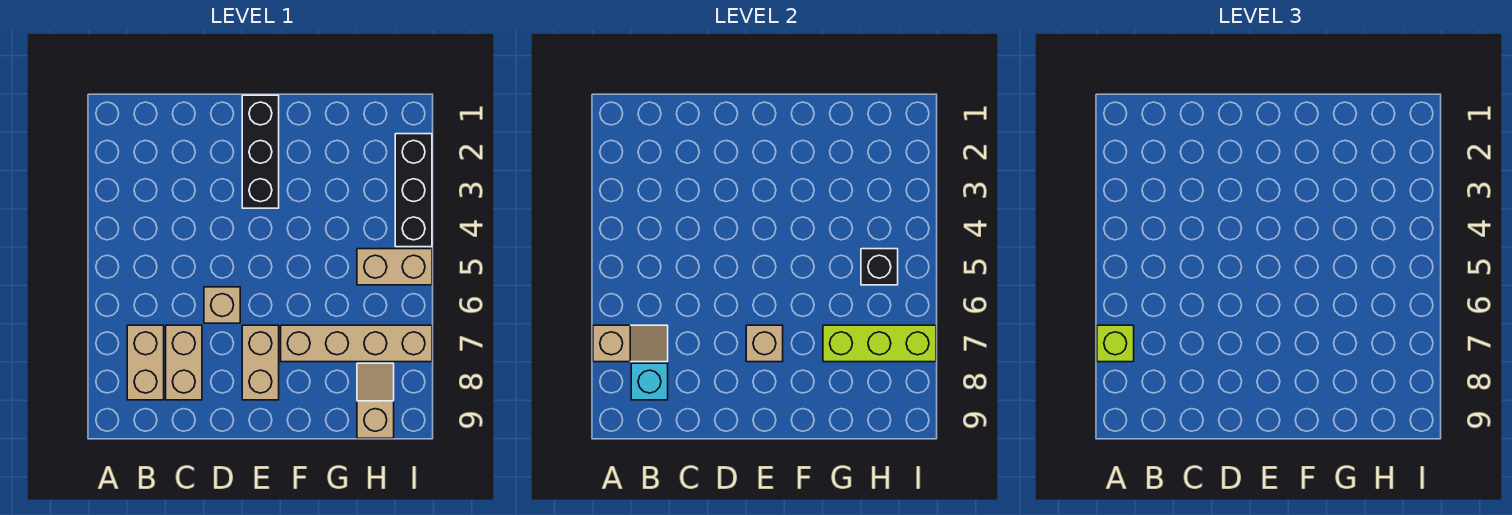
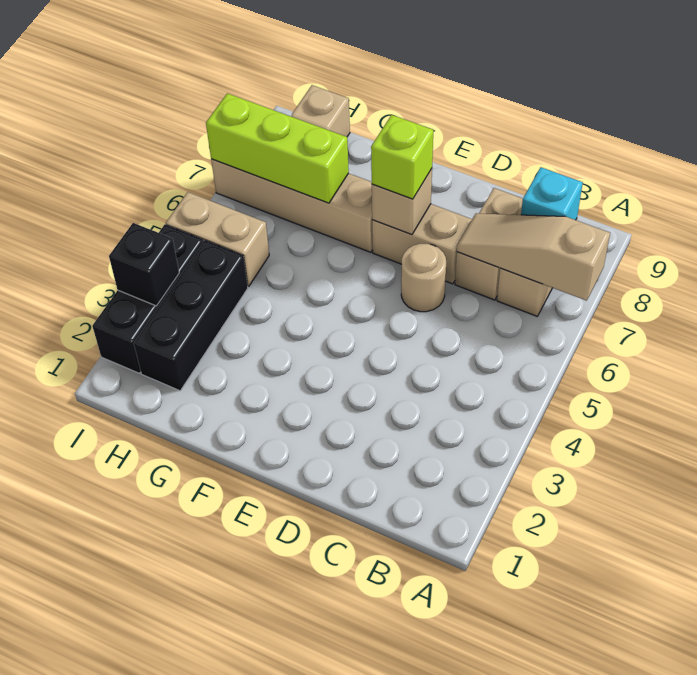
tan 1x2 slope [593,325,668,362] -> tan 1x3 slope [457,213,610,301]
lime 1x1 brick [1097,325,1134,362] -> lime 1x1 brick moved to [371,115,433,199]
tan 1x1 brick [204,287,240,323] -> tan 1x1 round brick [401,244,446,312]
black 1x3 brick [242,95,279,208] -> black 1x3 brick moved to [134,240,248,391]
tan 1x2 brick [242,325,279,400] -> tan 1x2 brick turned to [372,204,472,284]
black 1x1 brick [861,249,898,285] -> black 1x1 brick moved to [109,223,179,306]

